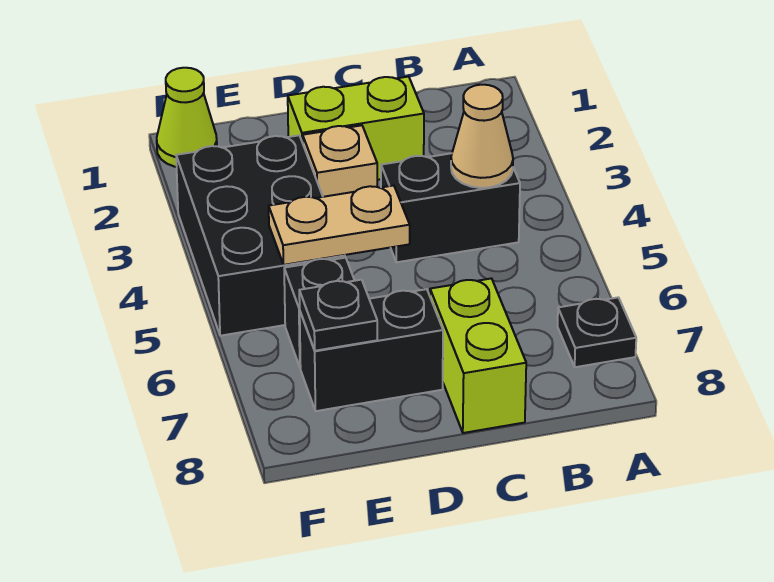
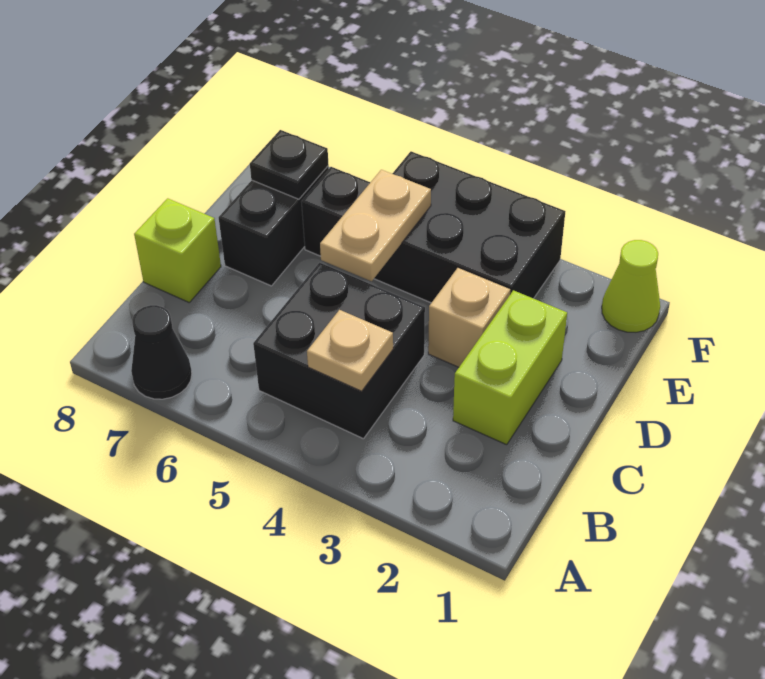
black 1x1 plate [558,297,636,367] -> black 1x1 cone [131,305,192,399]
black 1x2 brick [381,153,520,262] -> black 2x2 brick [253,263,425,439]
tan 1x1 cone [451,85,513,188] -> tan 1x1 plate [307,310,393,391]
lime 1x2 brick [430,278,526,433] -> lime 1x1 brick [134,198,221,302]

